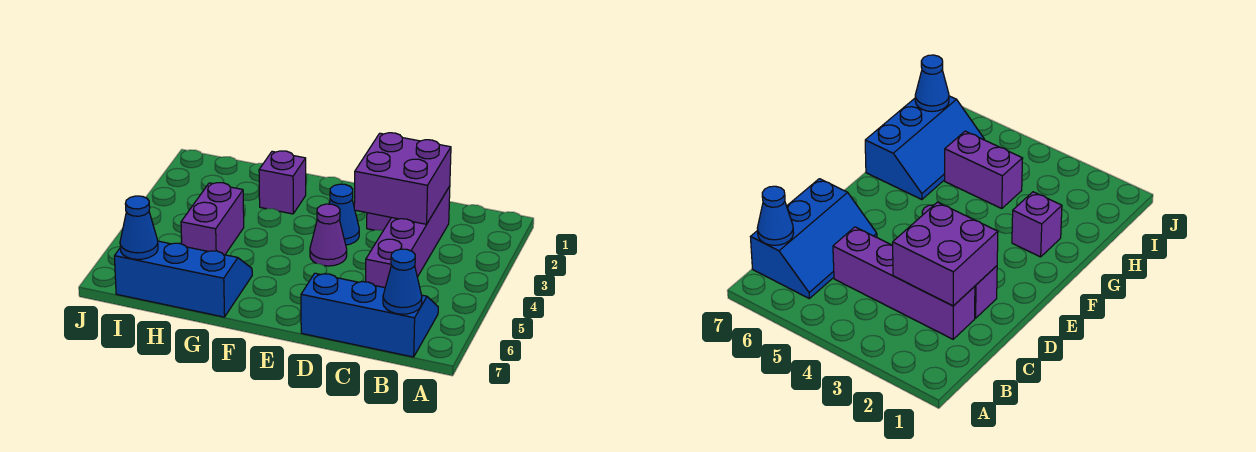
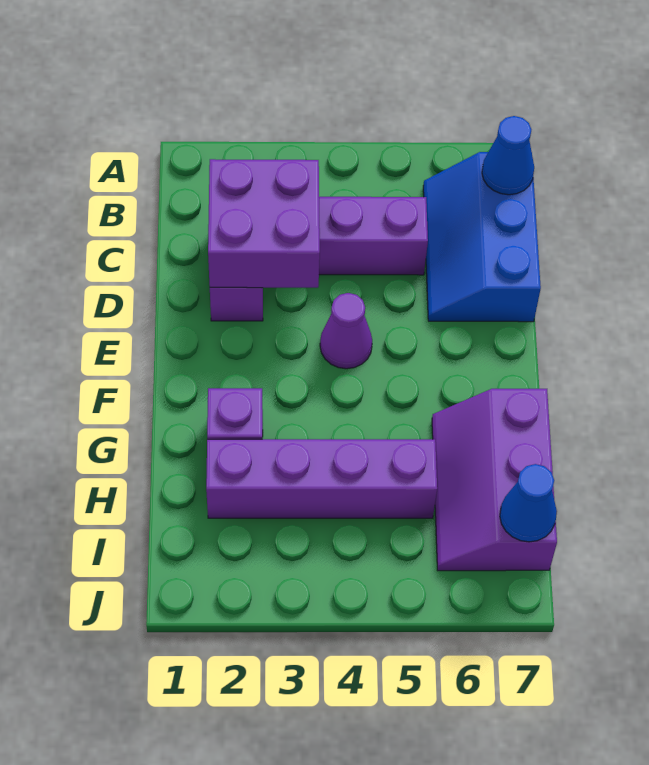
blue 1x1 cone [329,184,359,245] -> none
blue 2x3 slope [114,241,252,317] -> purple 2x3 slope [432,389,557,571]
purple 1x2 brick [181,183,244,255] -> purple 1x4 brick [206,439,437,518]

